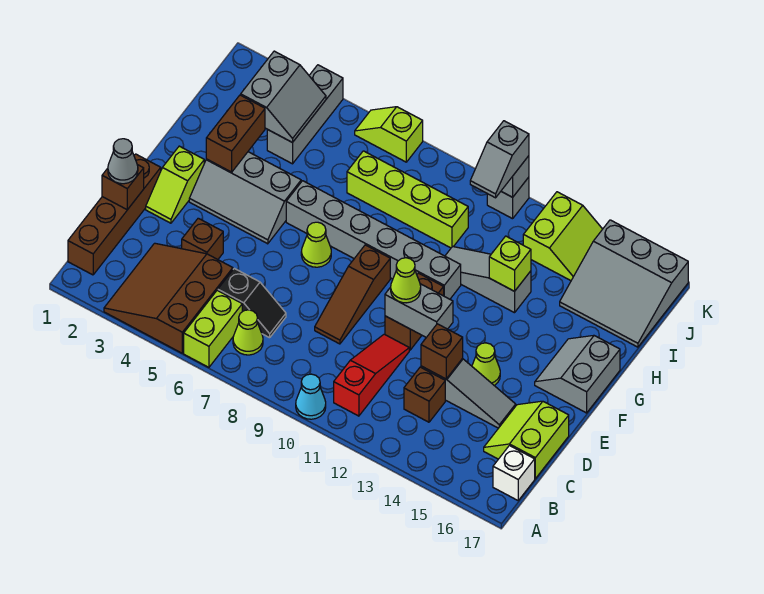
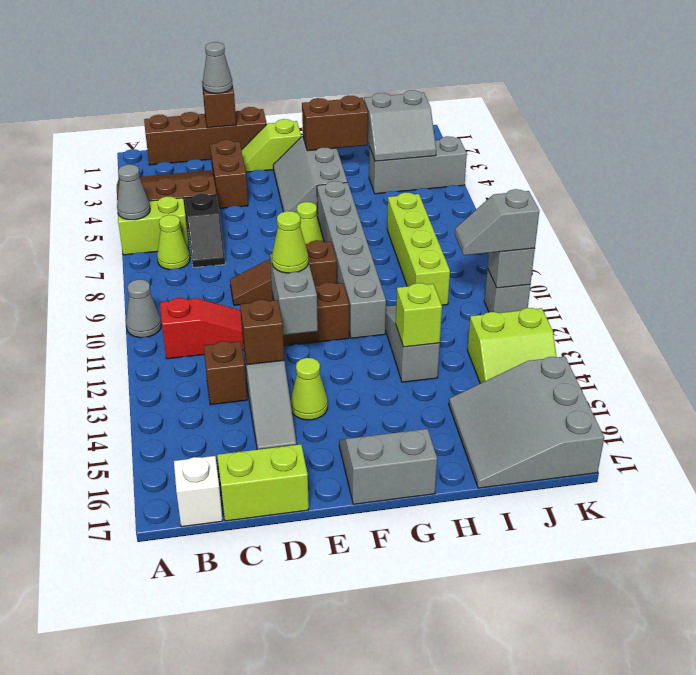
none -> grey 1x1 cone [117,165,150,220]
cyan 1x1 cone [296,374,326,419] -> grey 1x1 cone [126,280,162,338]
brown 1x1 brick [182,218,223,259] -> brown 1x2 brick [210,140,248,209]
lime 1x2 slope [355,107,423,162] -> none

